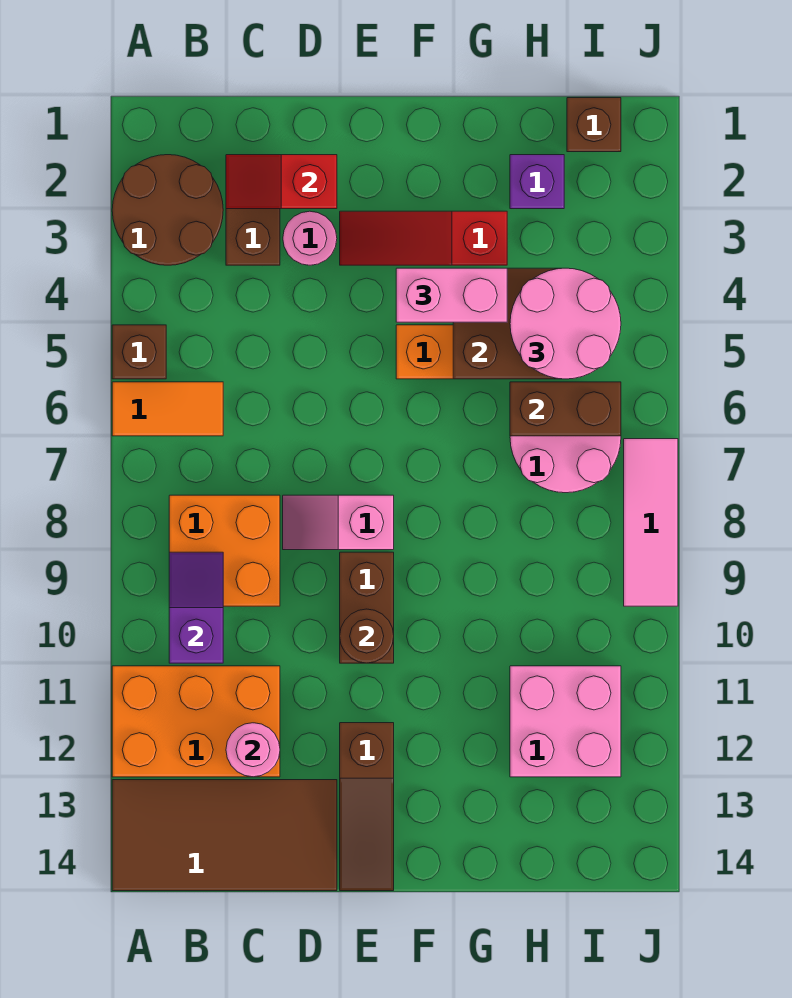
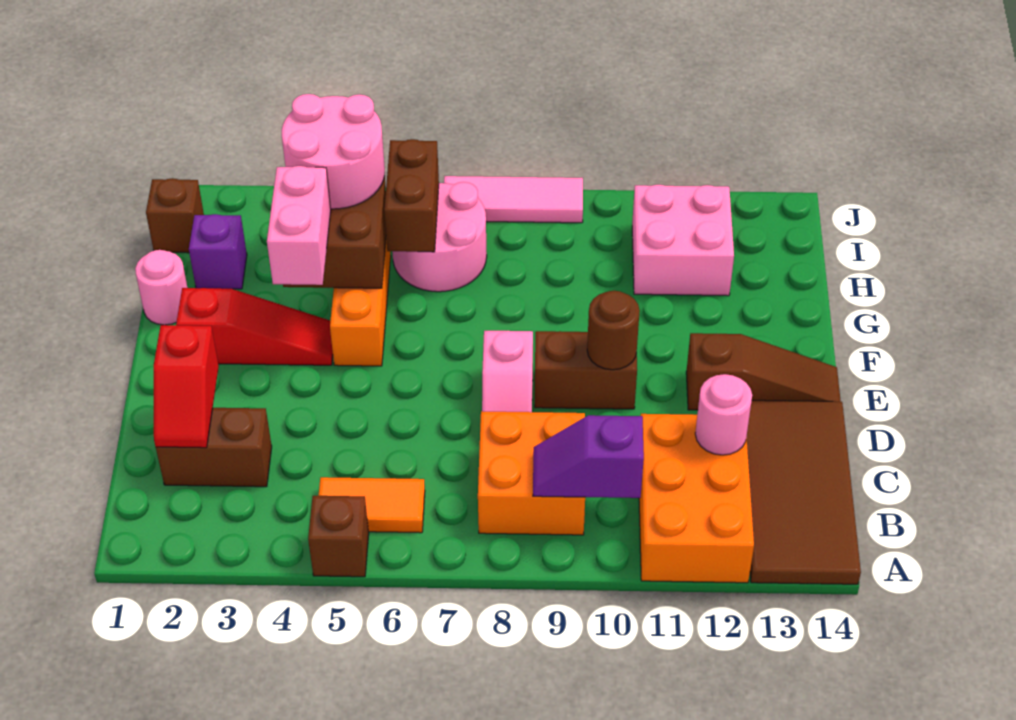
brown 2x2 round brick [112,155,223,265] -> none
orange 1x2 tile [112,382,223,436] -> orange 1x2 tile turned to [319,477,425,533]
pink 1x1 round brick [283,211,337,265] -> pink 1x1 round brick moved to [135,250,187,325]
red 1x3 slope [340,211,507,265] -> red 1x3 slope turned to [176,288,333,365]

